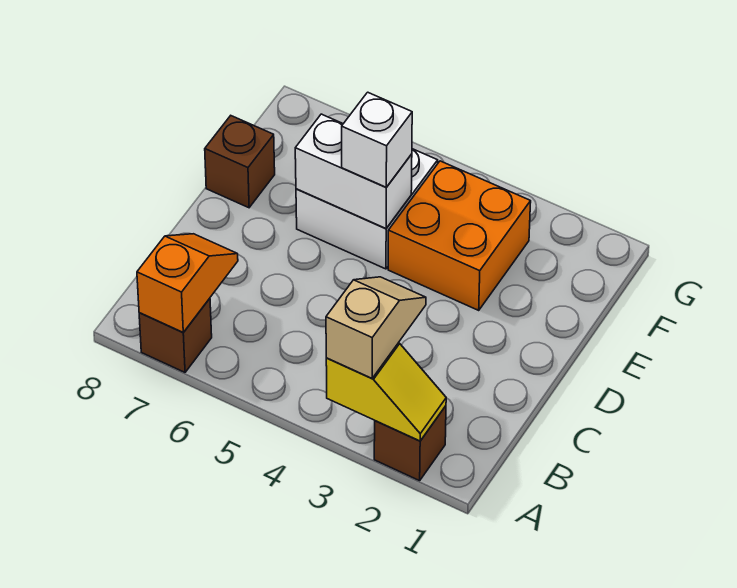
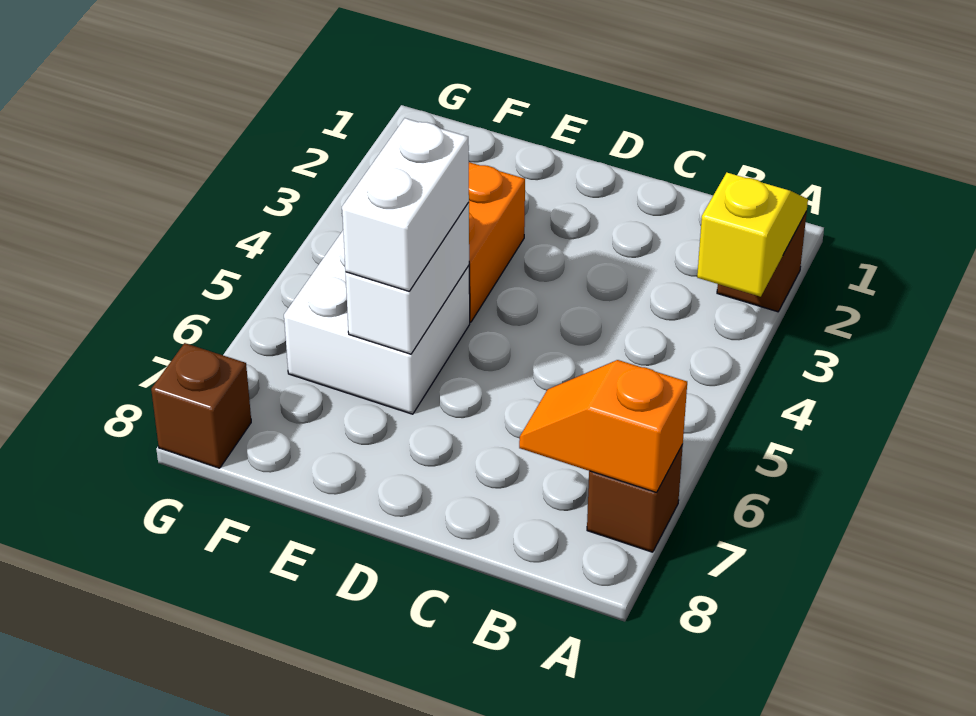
tan 1x2 slope [326,277,426,378] -> none
white 1x1 brick [342,92,412,187] -> white 1x2 brick [342,118,469,291]
brown 1x1 brick [205,116,275,208] -> brown 1x1 brick moved to [151,343,251,468]

